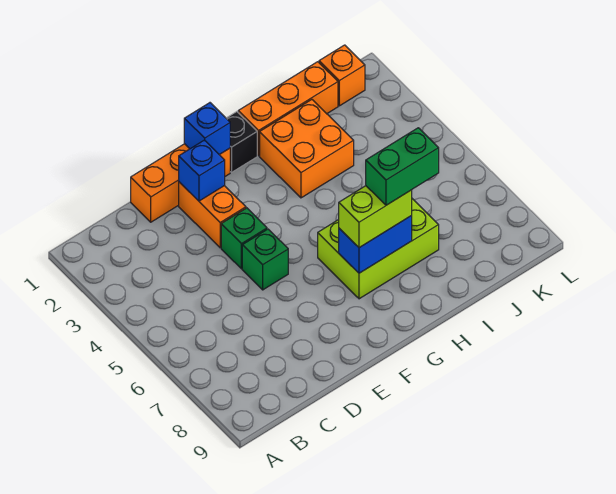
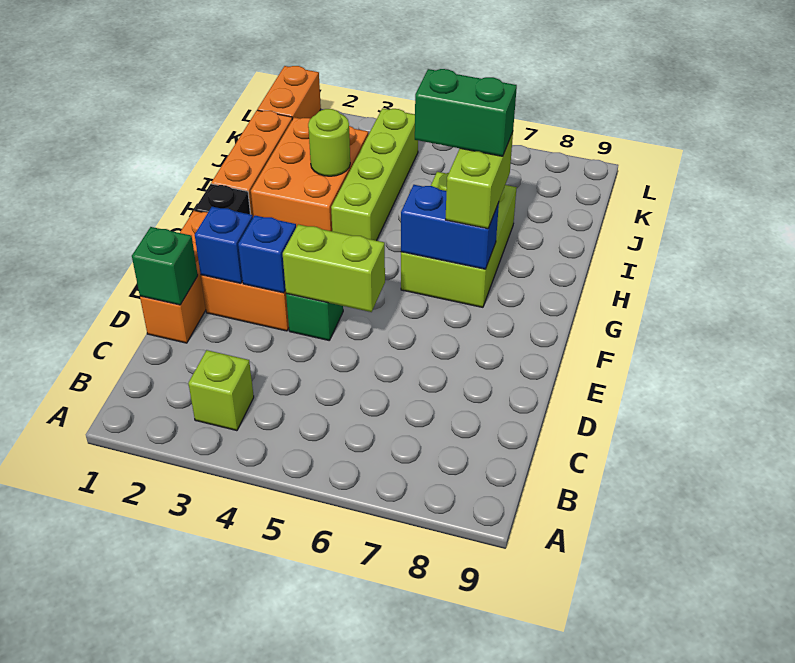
none -> lime 1x1 brick [188,350,254,431]
none -> lime 1x2 brick [283,224,385,312]
green 1x1 brick [242,229,288,290] -> green 1x1 brick moved to [132,227,198,305]
blue 1x1 brick [184,103,230,155] -> blue 1x1 brick moved to [238,216,296,293]
blue 1x2 brick [339,216,412,273] -> blue 1x2 brick turned to [401,185,499,269]
orange 2x2 brick [260,100,354,198] -> orange 2x3 brick [251,117,368,231]
none -> lime 1x4 brick [331,108,418,241]
green 1x2 brick [366,128,439,205] -> green 1x2 brick turned to [415,69,517,156]
none -> lime 1x1 round brick [308,109,350,176]
orange 1x1 brick [319,45,365,106] -> orange 1x2 brick [257,66,321,120]

